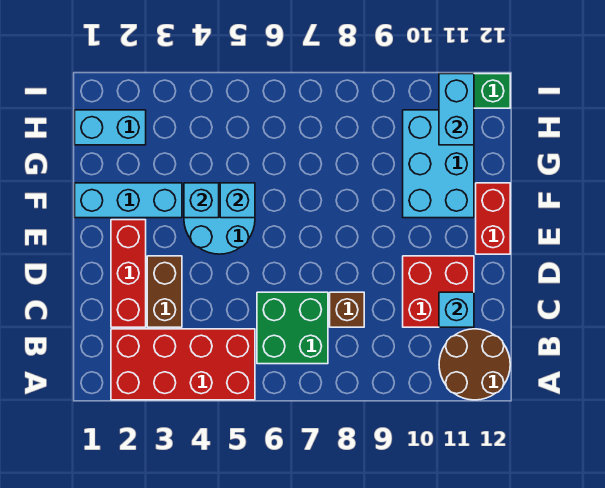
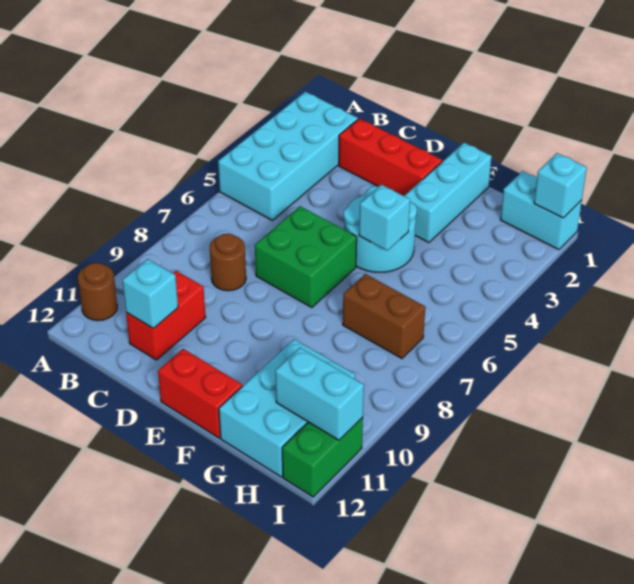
red 2x4 brick [111,329,255,400] -> cyan 2x4 brick [218,92,358,220]
brown 2x2 round brick [439,329,510,400] -> brown 1x1 round brick [78,263,117,321]
green 2x2 brick [257,292,328,364] -> green 2x2 brick moved to [255,206,357,308]
brown 1x2 brick [147,256,182,327] -> brown 1x2 brick moved to [343,274,425,359]
brown 1x1 brick [330,292,364,327] -> brown 1x1 round brick [210,234,246,291]
red 2x2 brick [403,256,474,327] -> red 1x2 brick [126,271,206,360]
cyan 1x1 brick [184,183,219,218] -> cyan 1x1 brick moved to [534,153,587,218]
cyan 2x3 brick [403,110,474,218] -> cyan 2x3 brick turned to [219,339,355,477]
cyan 1x2 brick [75,110,146,145] -> cyan 1x2 brick turned to [501,171,582,250]

